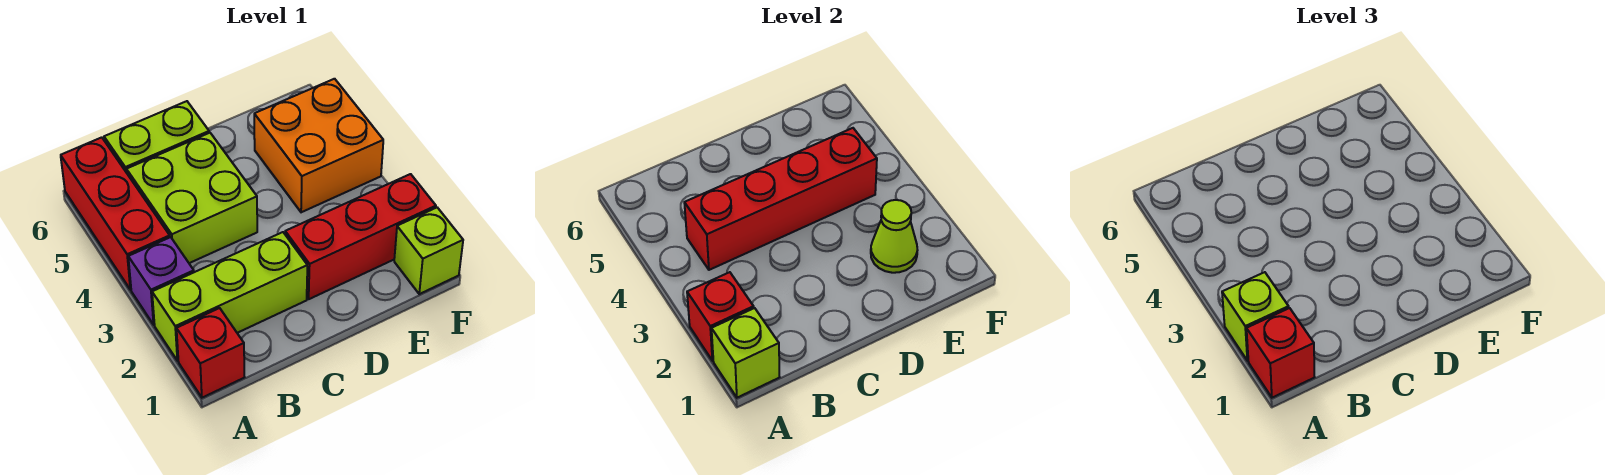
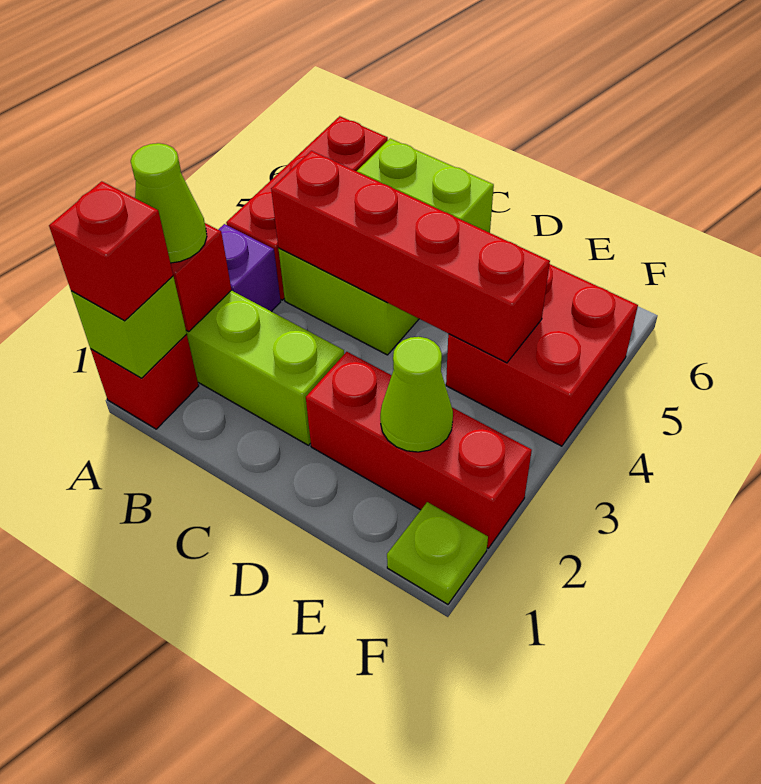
lime 1x1 brick [1222,272,1289,361] -> lime 1x1 cone [131,143,207,263]
orange 2x2 brick [254,79,383,212] -> red 2x2 brick [446,264,638,446]
lime 1x1 brick [394,208,463,294] -> lime 1x1 plate [387,502,488,604]

